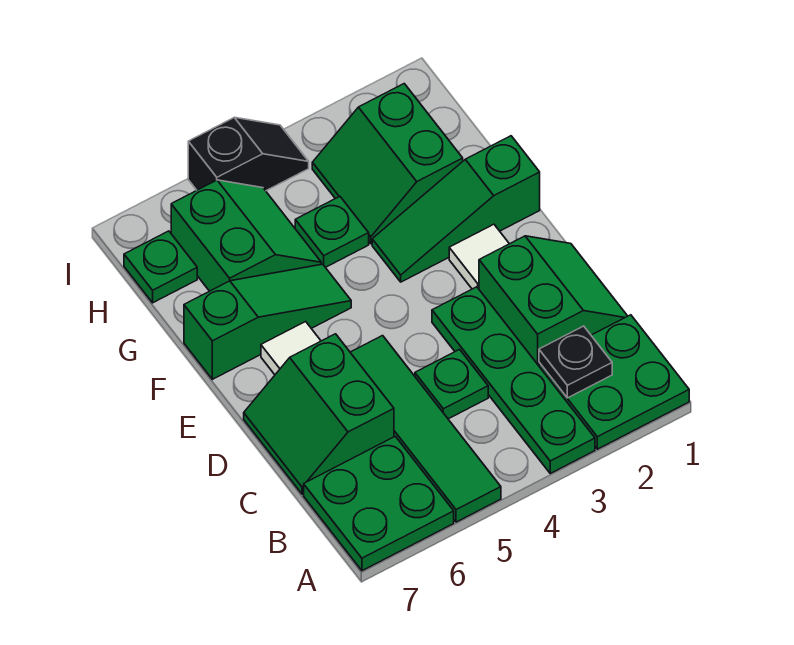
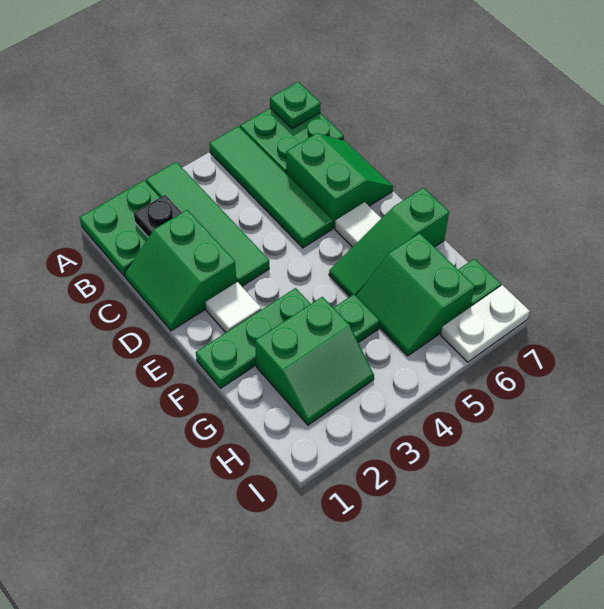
green 1x4 plate [432,287,595,473] -> green 1x4 tile [146,162,269,286]
green 1x1 plate [415,349,488,419] -> green 1x1 plate moved to [270,82,321,129]
green 1x3 slope [372,136,540,282] -> green 1x3 plate [196,288,310,388]
green 2x2 slope [312,84,463,244] -> green 2x2 slope turned to [255,297,374,425]
black 1x2 slope [188,117,309,191] -> none
none -> white 1x2 plate [441,285,530,362]

